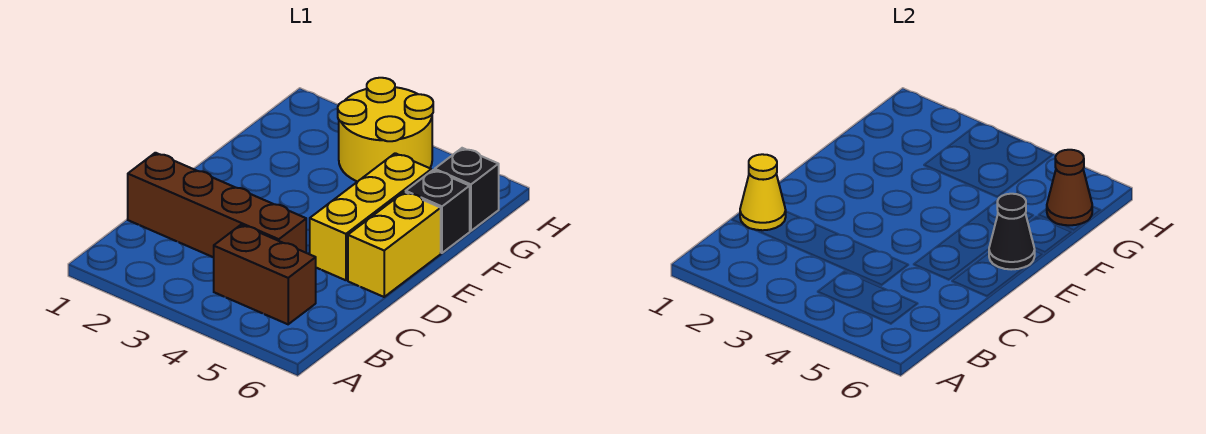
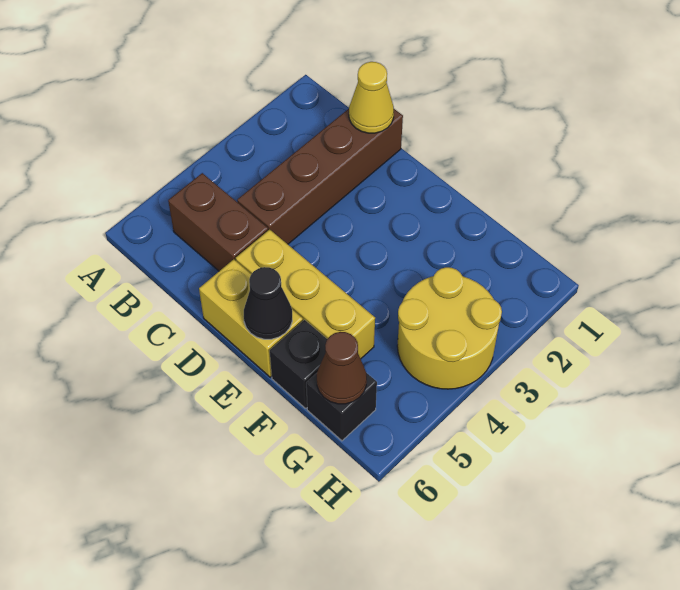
brown 1x2 brick [213,225,316,324] -> brown 1x2 brick turned to [168,173,268,271]

